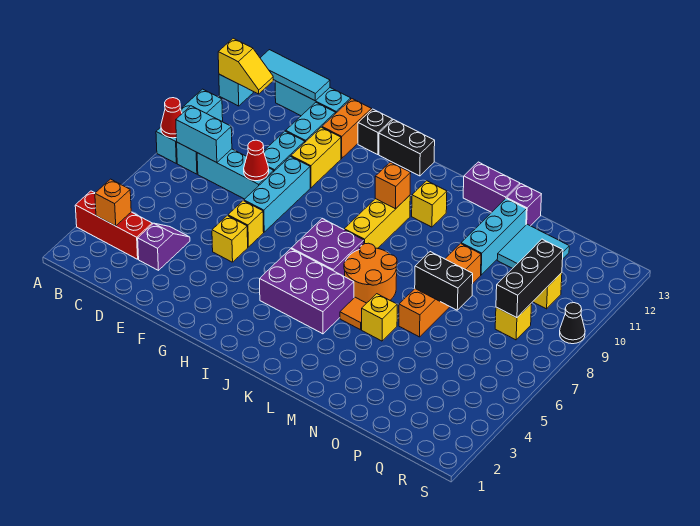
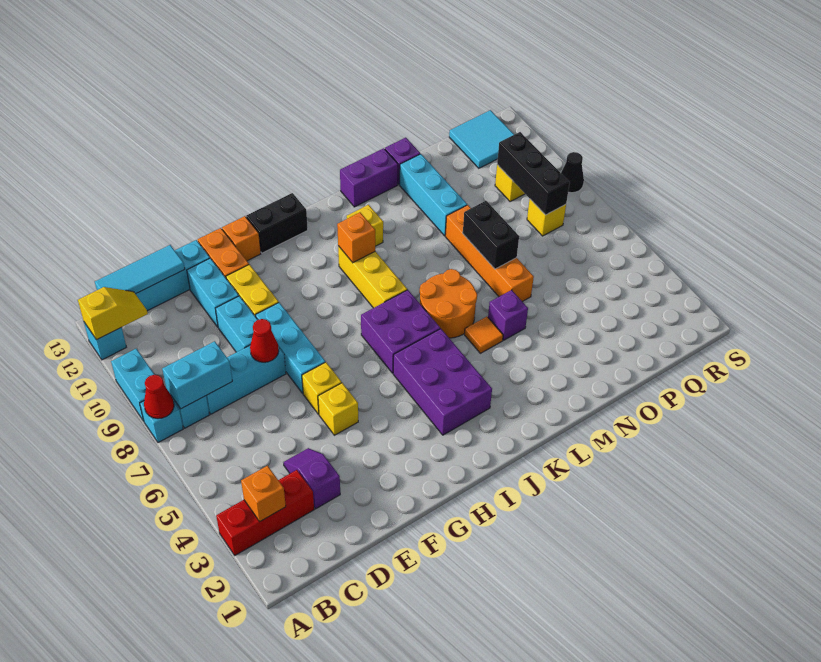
black 1x1 brick [358,109,392,155] -> orange 1x1 brick [222,216,261,261]
purple 2x3 brick [260,249,354,334] -> purple 2x3 brick turned to [393,329,492,435]
yellow 1x1 brick [362,294,397,341] -> purple 1x1 brick [488,290,528,340]
black 1x2 brick [415,252,473,310] -> black 1x2 brick turned to [463,201,519,269]
cyan 2x2 tile [497,224,569,268] -> cyan 2x2 tile moved to [449,110,514,168]

